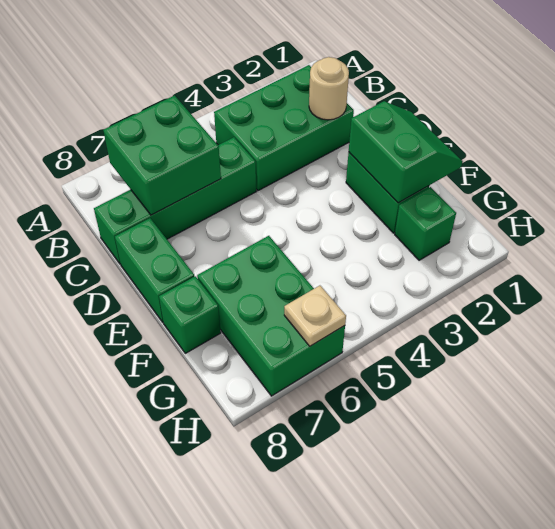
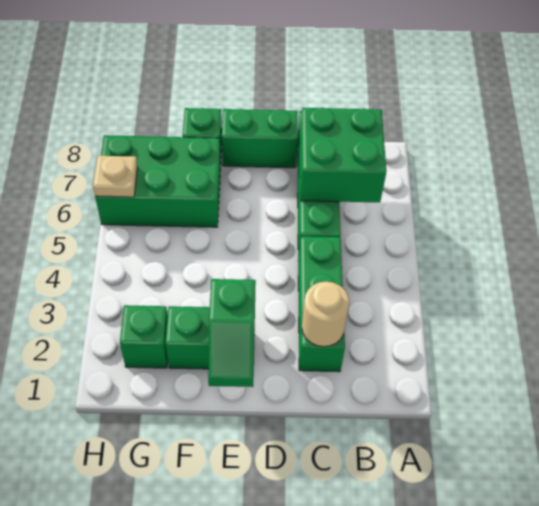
green 2x3 brick [214,65,354,191] -> green 1x3 brick [298,236,345,372]
green 2x2 slope [349,101,463,203] -> green 1x2 slope [208,279,256,387]

